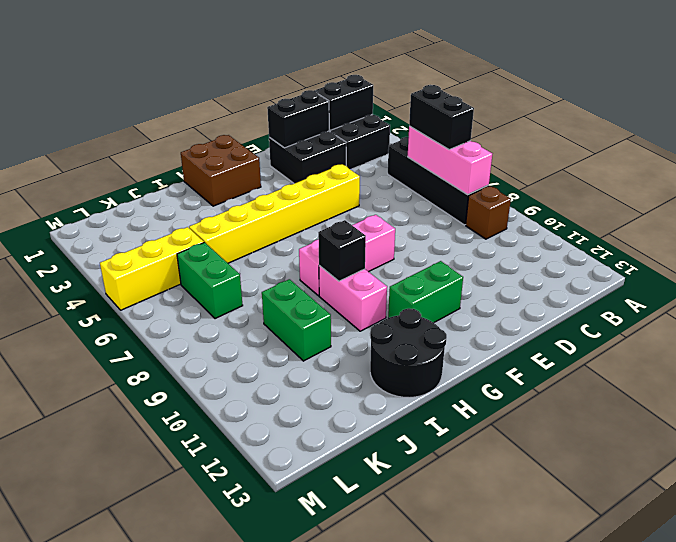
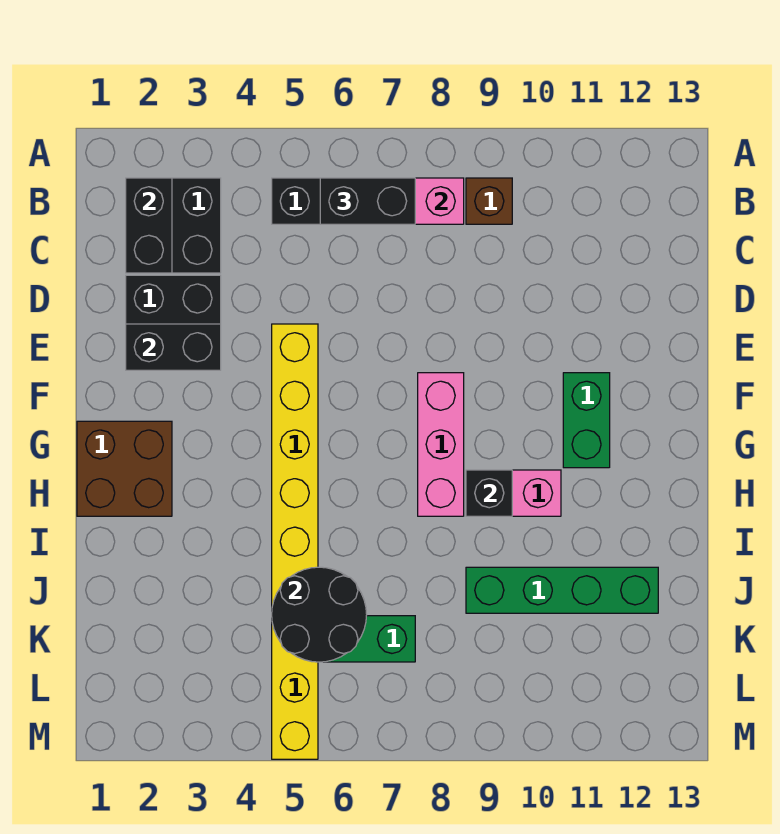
black 1x2 brick [267,90,329,148] -> black 1x2 brick turned to [126,324,221,370]
black 2x2 round brick [370,308,447,398] -> black 2x2 round brick moved to [272,567,367,662]
green 1x2 brick [262,279,331,361] -> green 1x4 brick [466,567,658,613]

